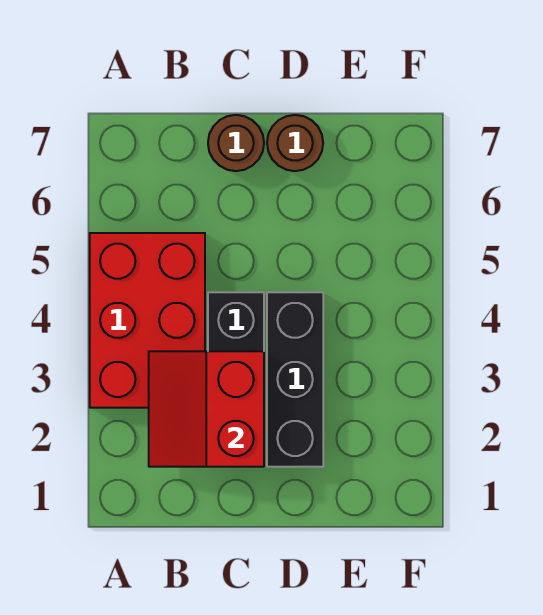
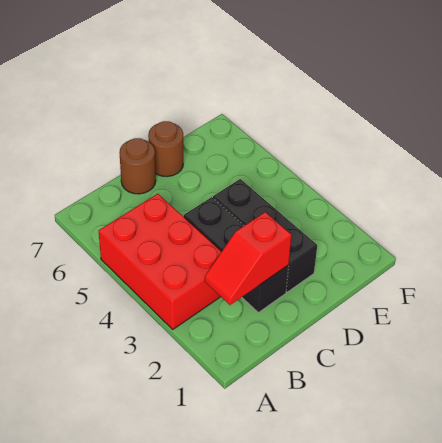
red 2x2 slope [149,351,264,467] -> red 1x2 slope [205,212,292,305]

